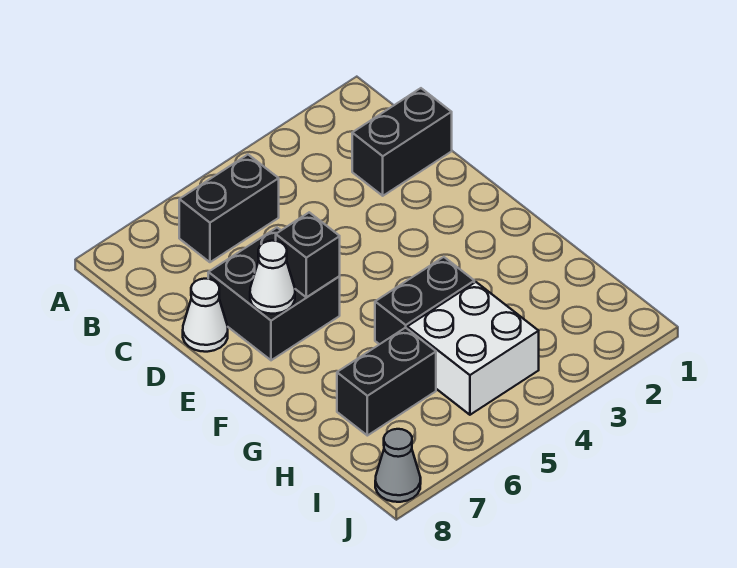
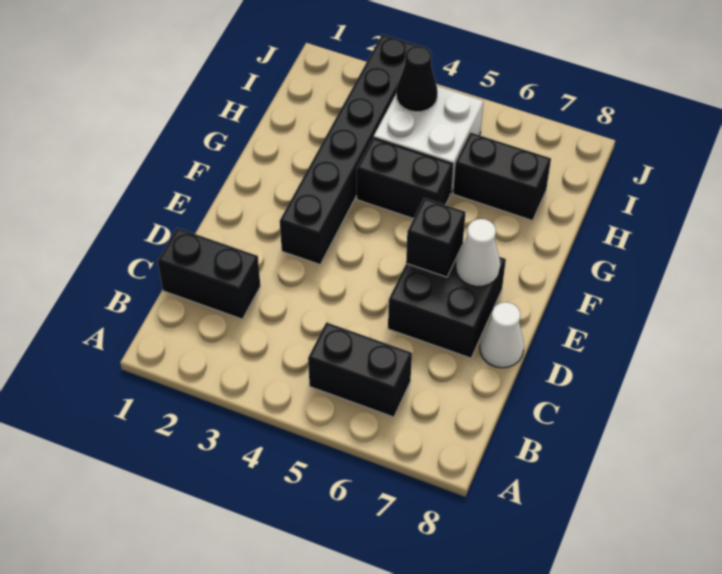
none -> black 1x6 brick [280,34,418,264]
none -> black 1x1 cone [396,46,438,112]
grey 1x1 cone [375,429,421,502] -> none

